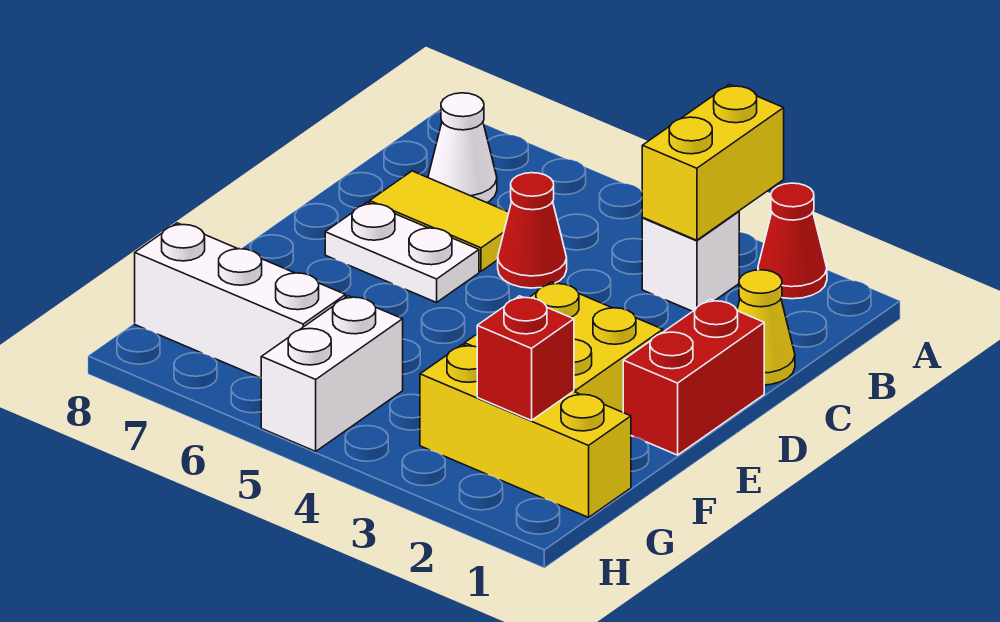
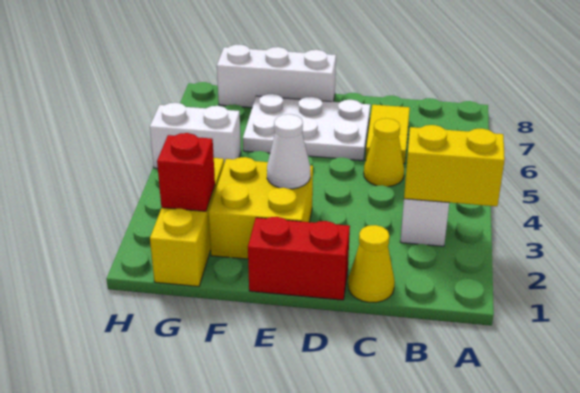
red 1x1 cone [758,183,827,299] -> none
white 1x1 cone [428,93,497,203] -> white 1x1 cone moved to [267,114,310,189]
red 1x1 cone [498,173,567,288] -> yellow 1x1 cone [364,118,404,187]
white 1x2 plate [325,202,479,302] -> white 2x3 plate [243,94,370,160]
white 1x3 brick [135,223,346,378] -> white 1x3 brick turned to [217,45,336,108]

